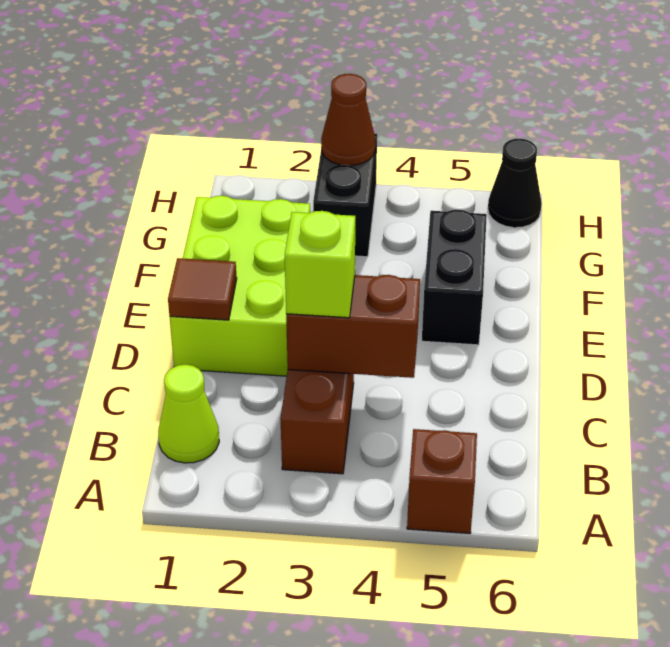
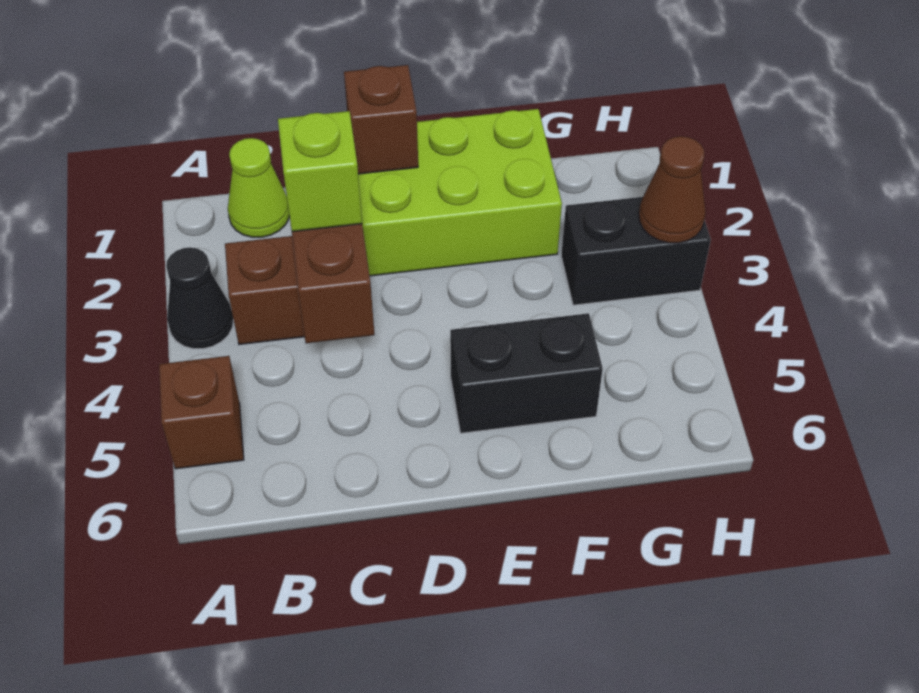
brown 1x1 tile [168,258,237,320] -> brown 1x1 brick [344,65,418,174]
black 1x1 cone [488,139,542,228] -> black 1x1 cone moved to [166,247,233,349]

